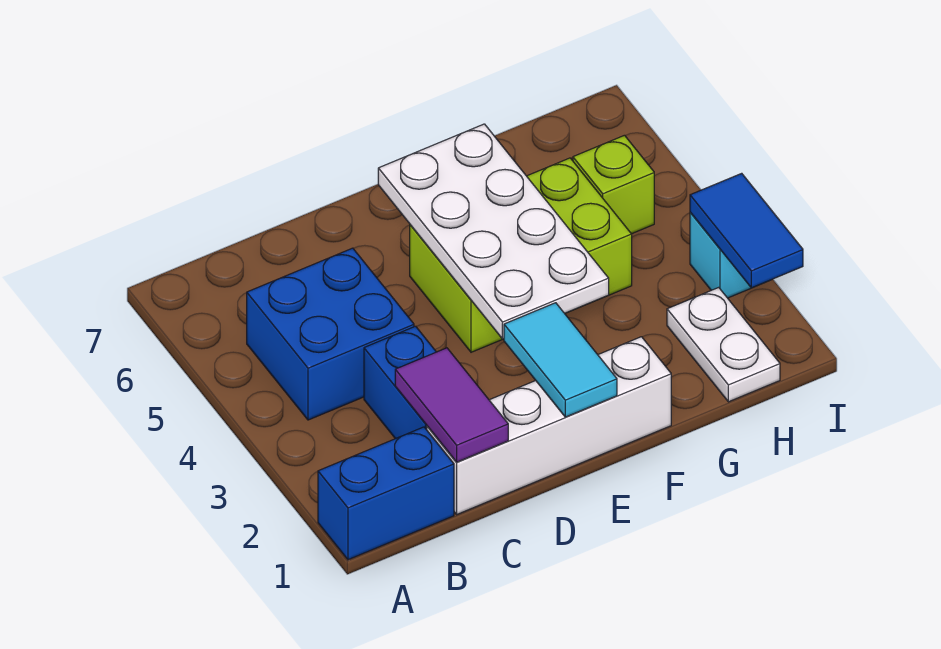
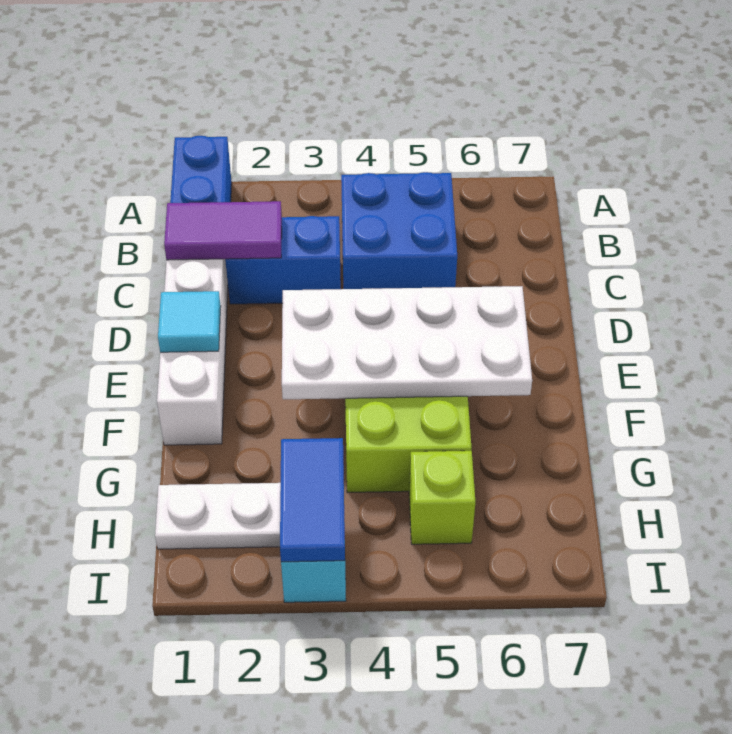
cyan 1x2 tile [504,303,617,417] -> cyan 1x1 tile [158,291,221,352]
blue 1x2 tile [690,173,803,288] -> blue 1x2 tile turned to [280,438,345,562]

